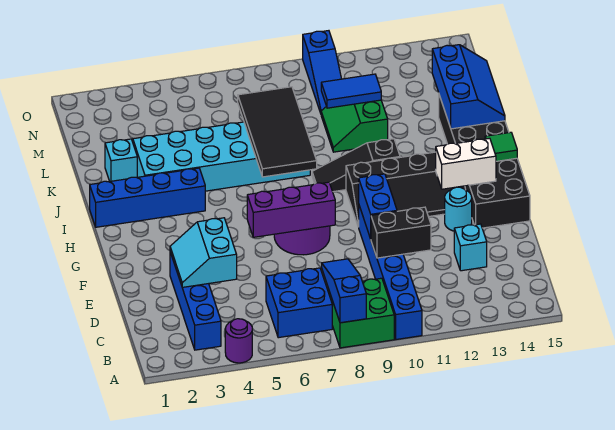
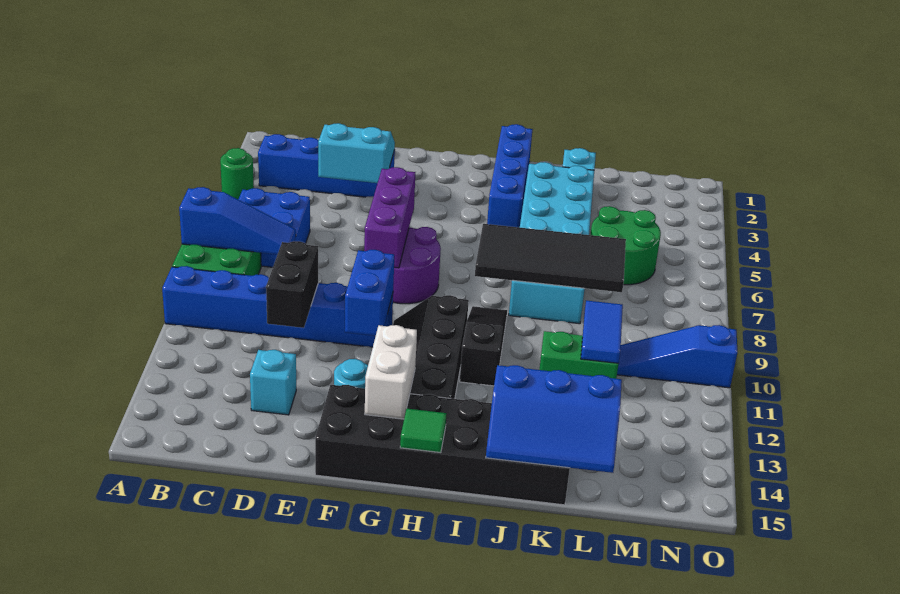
purple 1x1 round brick [225,319,252,363] -> green 1x1 round brick [220,148,254,199]
blue 1x2 brick [359,174,397,239] -> blue 1x2 brick turned to [345,250,394,336]
none -> green 2x2 round brick [590,206,661,285]

